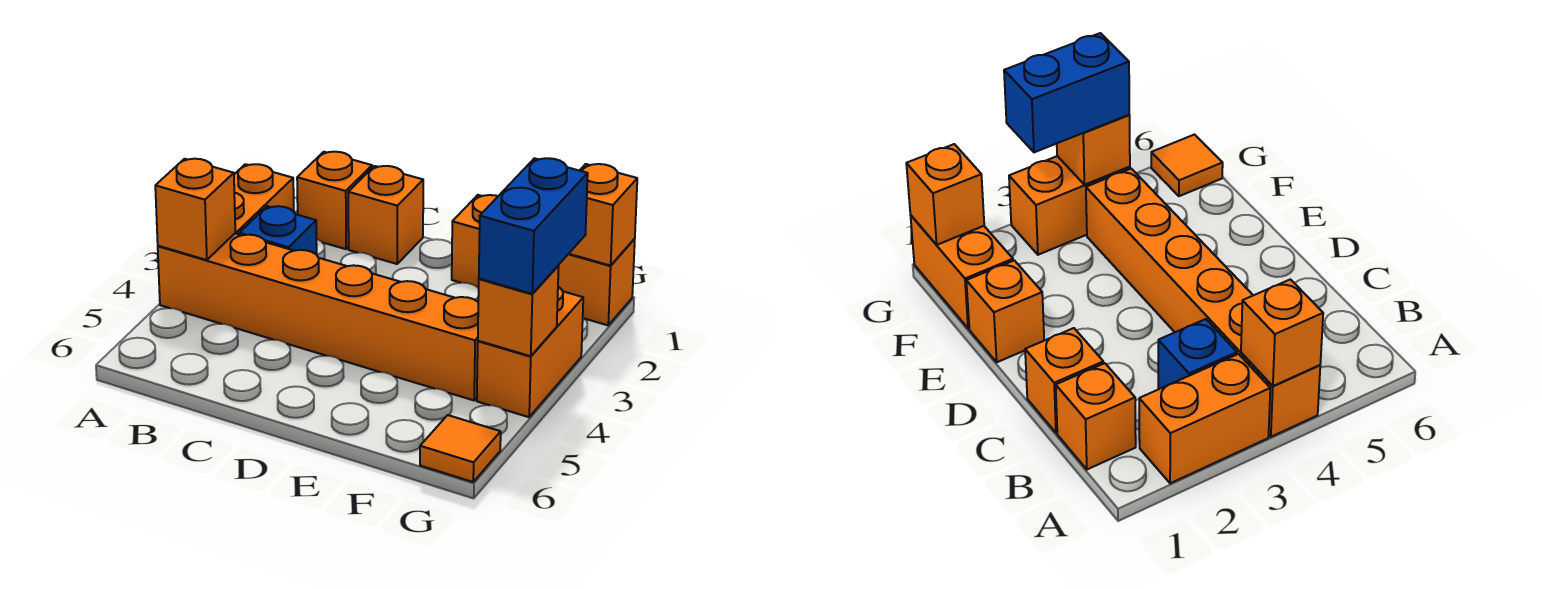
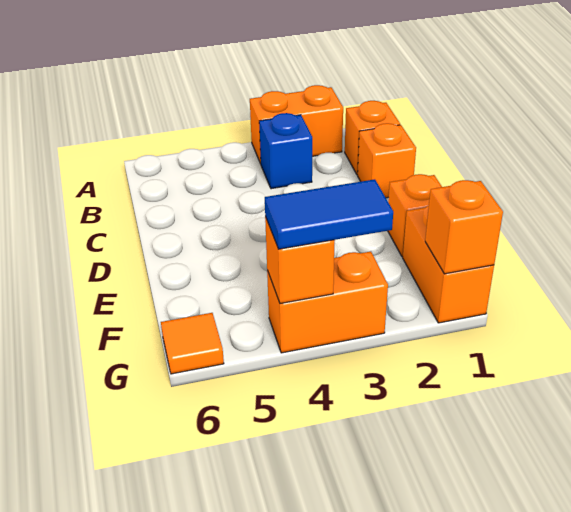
orange 1x6 brick [158,233,478,400] -> none
orange 1x1 brick [155,159,235,260] -> none
blue 1x2 brick [479,158,588,294] -> blue 1x2 tile [265,179,393,249]

